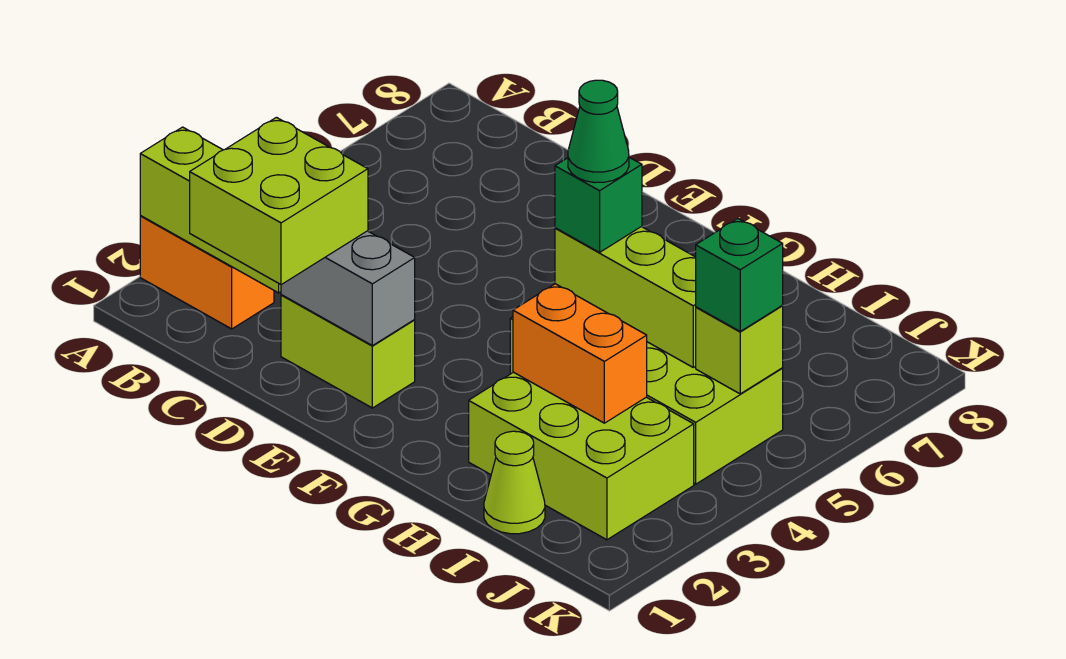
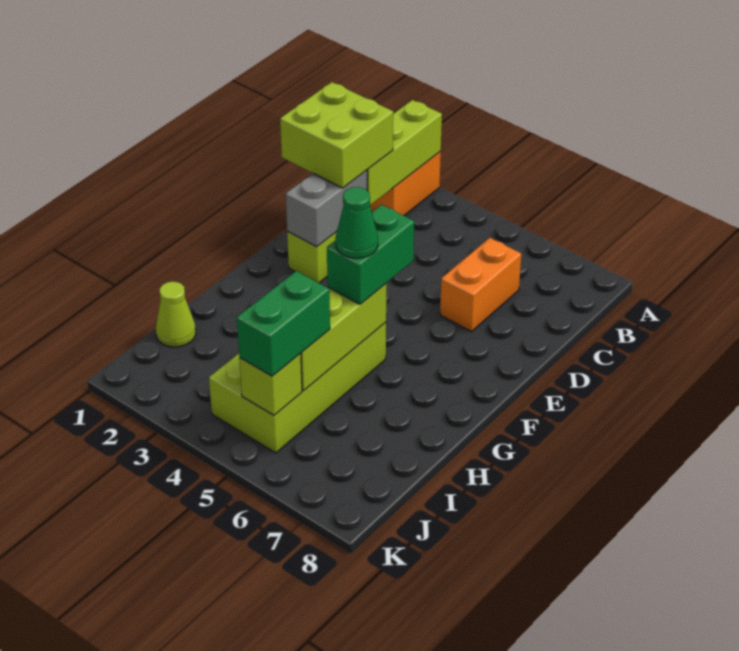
green 1x1 brick [555,157,642,252] -> green 1x2 brick [327,205,414,304]
lime 2x3 brick [469,372,694,540] -> none
orange 1x2 brick [513,284,647,423] -> orange 1x2 brick moved to [440,238,521,331]
green 1x1 brick [696,219,783,331] -> green 1x2 brick [237,271,330,376]

